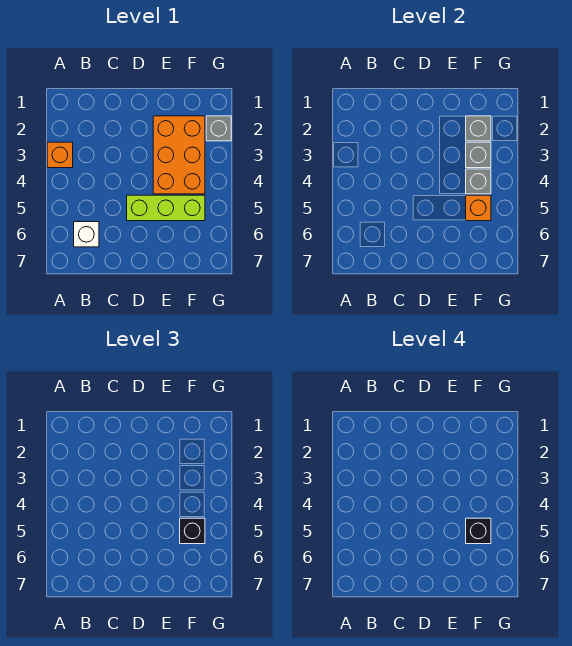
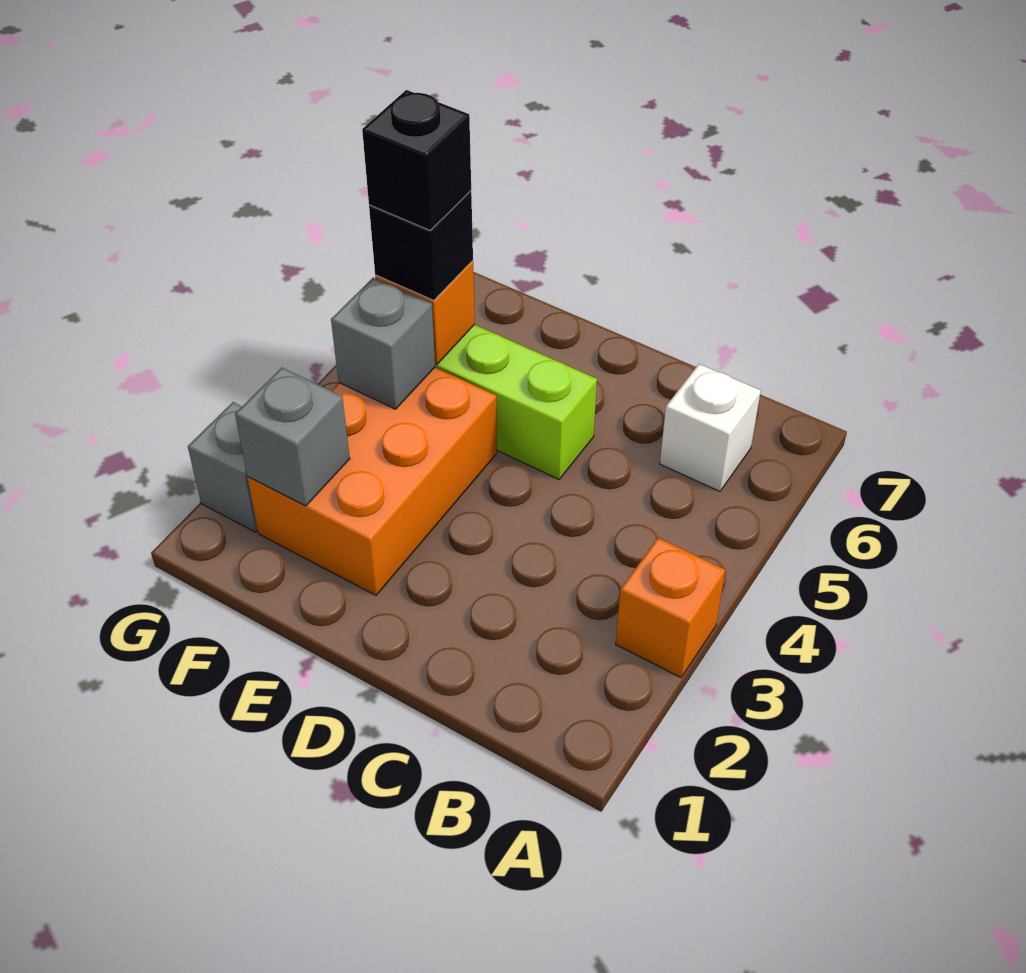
grey 1x1 brick [466,142,491,168] -> none

